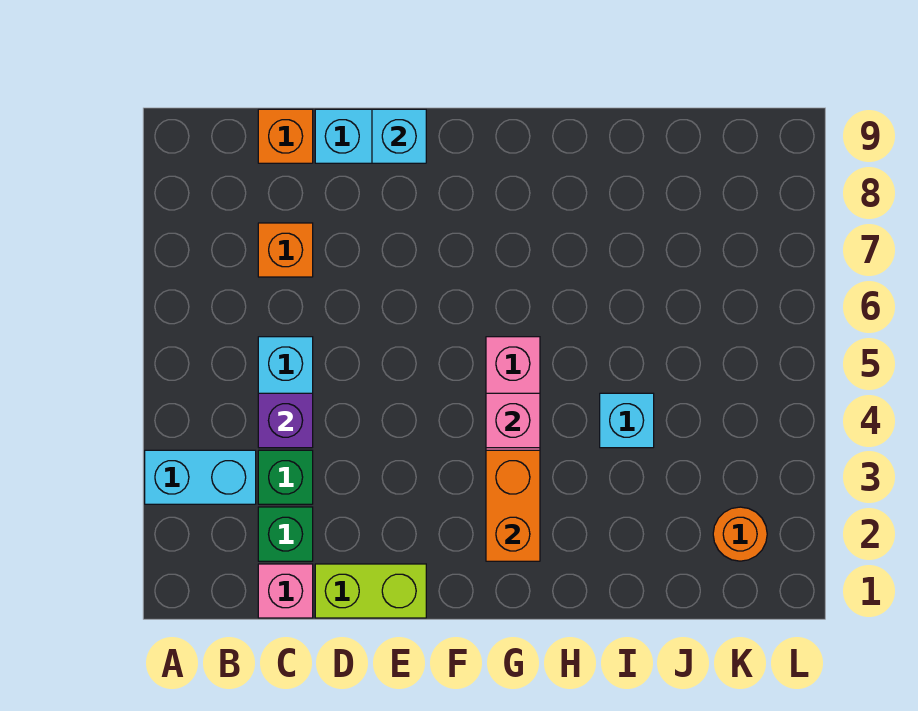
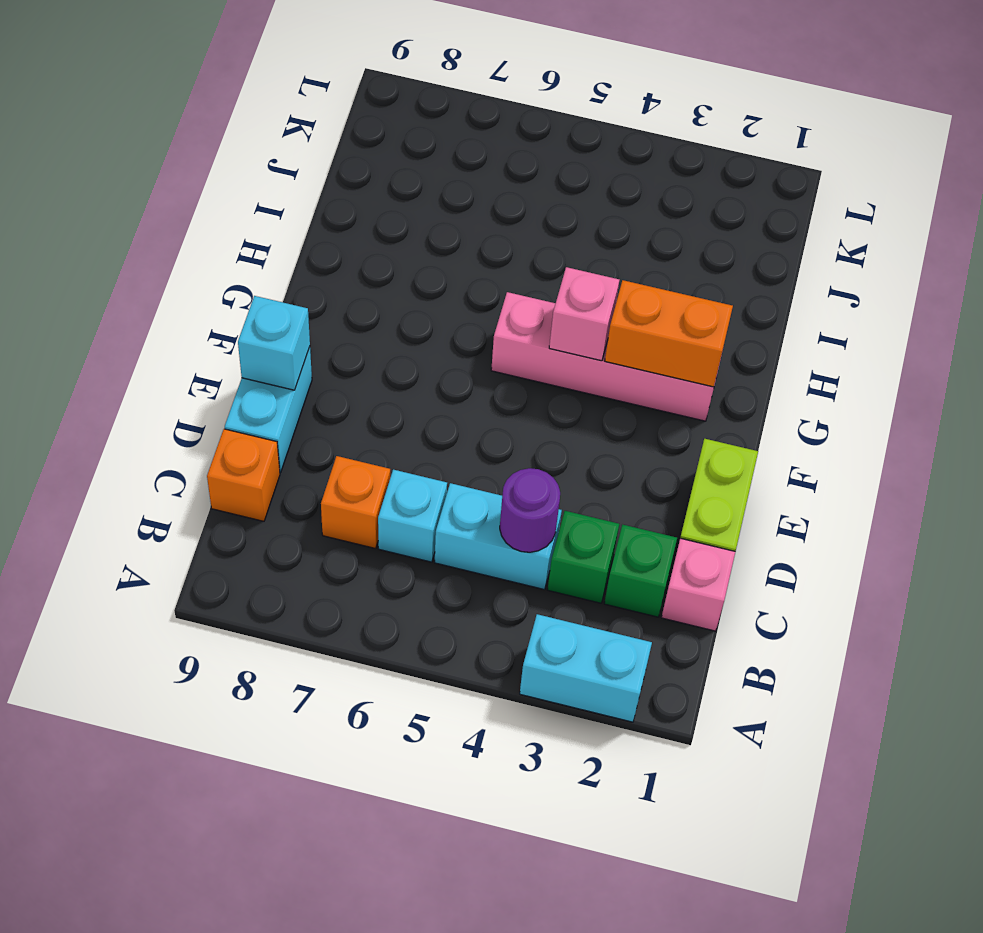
cyan 1x2 brick [145,450,256,504] -> cyan 1x2 brick turned to [520,614,652,722]
purple 1x1 brick [258,393,313,448] -> purple 1x1 round brick [500,468,560,552]
cyan 1x1 brick [600,393,654,448] -> cyan 1x1 brick moved to [378,470,447,562]
orange 1x1 round brick [713,507,767,561] -> none

